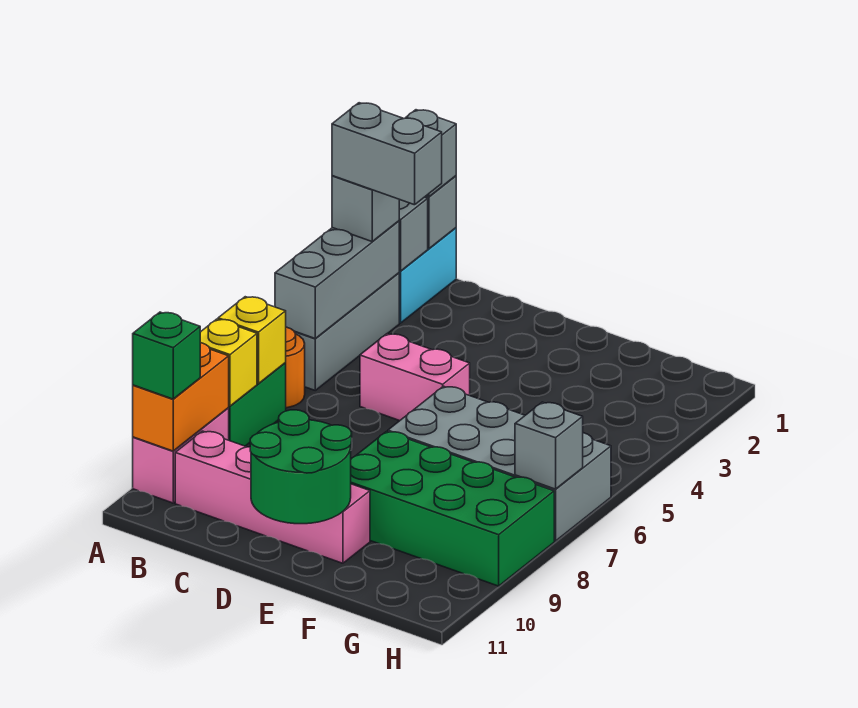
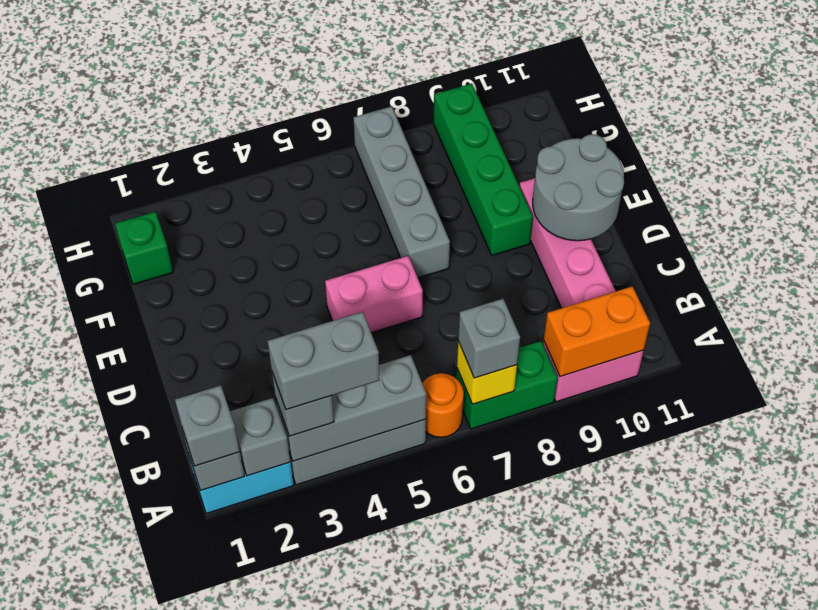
grey 1x2 brick [332,103,442,205] -> grey 1x2 brick turned to [268,312,380,410]
yellow 1x1 brick [200,319,257,406] -> none
green 1x1 brick [133,312,200,399] -> green 1x1 brick moved to [115,212,173,284]
pink 1x2 brick [360,334,470,421] -> pink 1x2 brick turned to [325,256,423,333]
green 2x2 round brick [250,410,352,524] -> grey 2x2 round brick [533,134,624,241]
grey 2x4 brick [388,386,611,541] -> grey 1x4 brick [354,106,450,278]
green 2x4 brick [351,431,554,586] -> green 1x4 brick [433,84,533,255]
grey 1x1 brick [515,402,583,489] -> grey 1x1 brick moved to [458,299,520,378]

